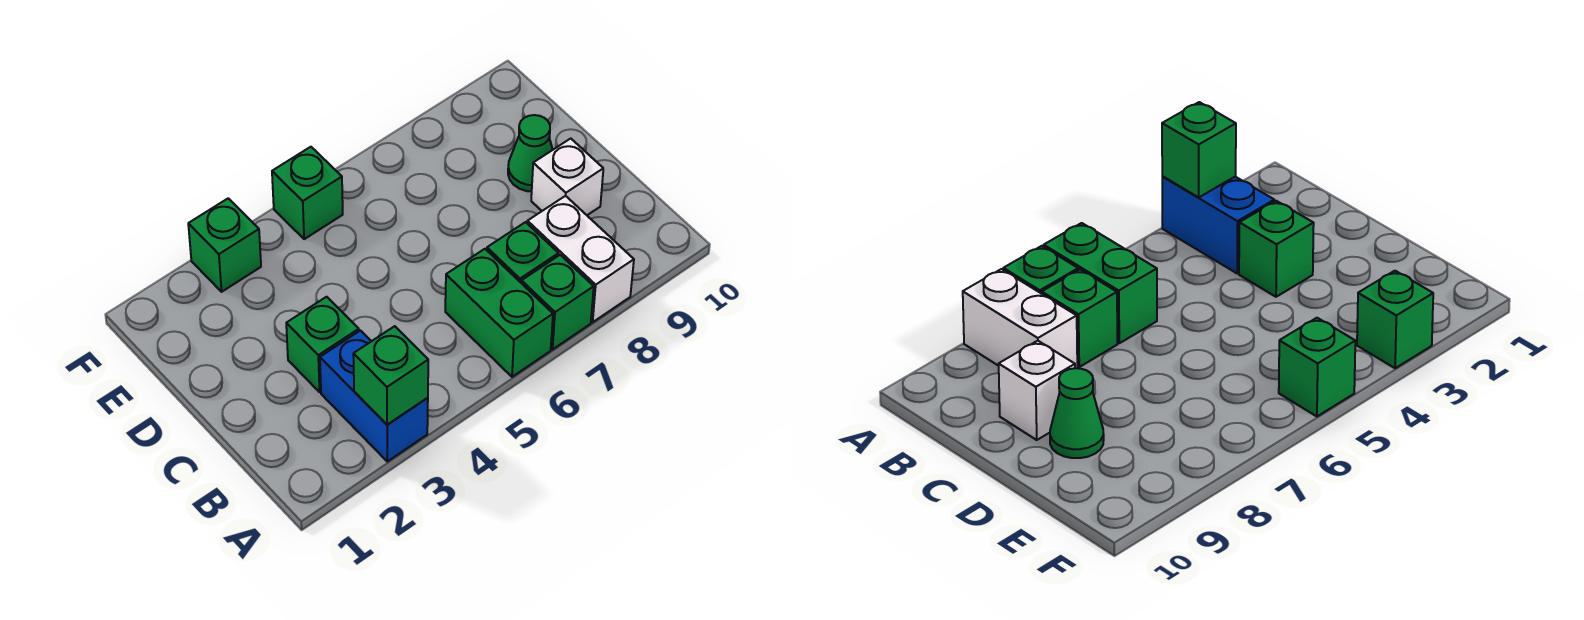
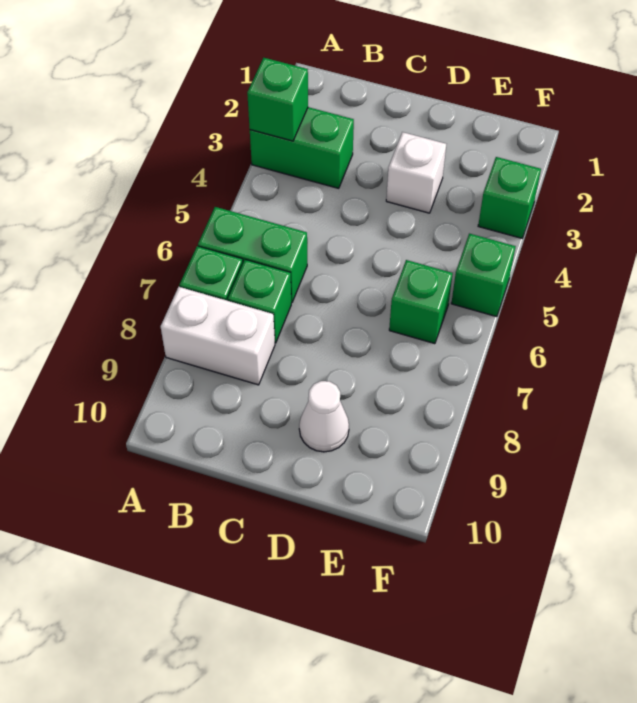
blue 1x2 brick [320,331,428,461] -> green 1x2 brick [250,107,354,188]
green 1x1 brick [286,297,359,392] -> green 1x1 brick moved to [389,260,453,344]
white 1x1 brick [531,139,603,215] -> white 1x1 brick moved to [386,132,446,213]
green 1x1 cone [508,115,553,192] -> white 1x1 cone [299,381,349,452]

